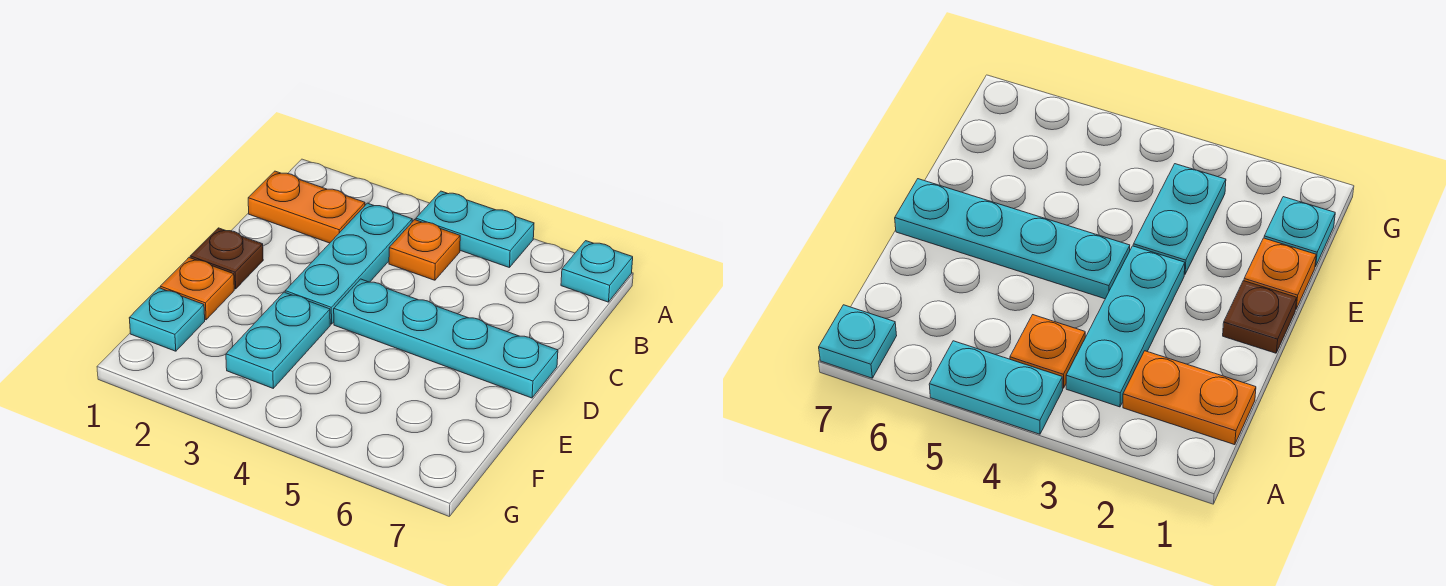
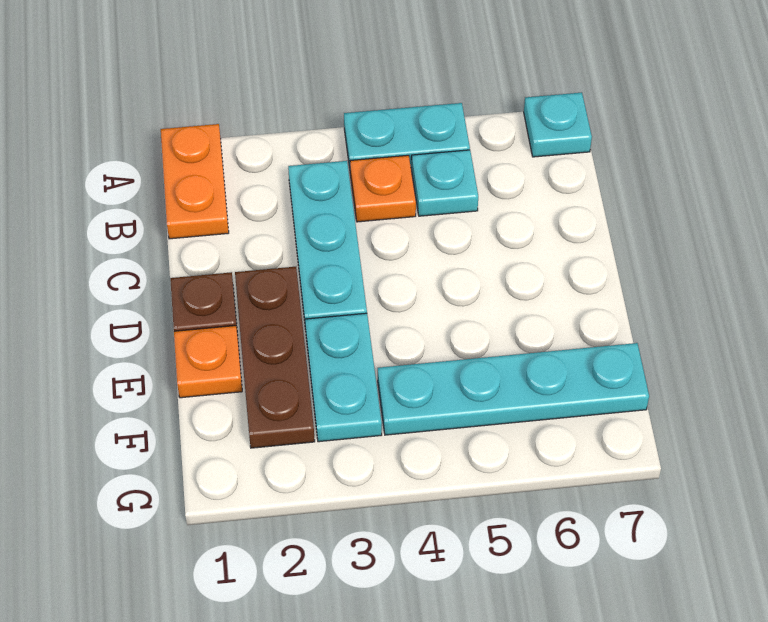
orange 1x2 plate [248,171,365,243] -> orange 1x2 plate turned to [161,124,229,239]
none -> brown 1x3 plate [235,267,315,448]
cyan 1x4 plate [334,279,558,398] -> cyan 1x4 plate moved to [378,343,649,435]
cyan 1x1 plate [129,288,205,351] -> cyan 1x1 plate moved to [412,150,478,216]

